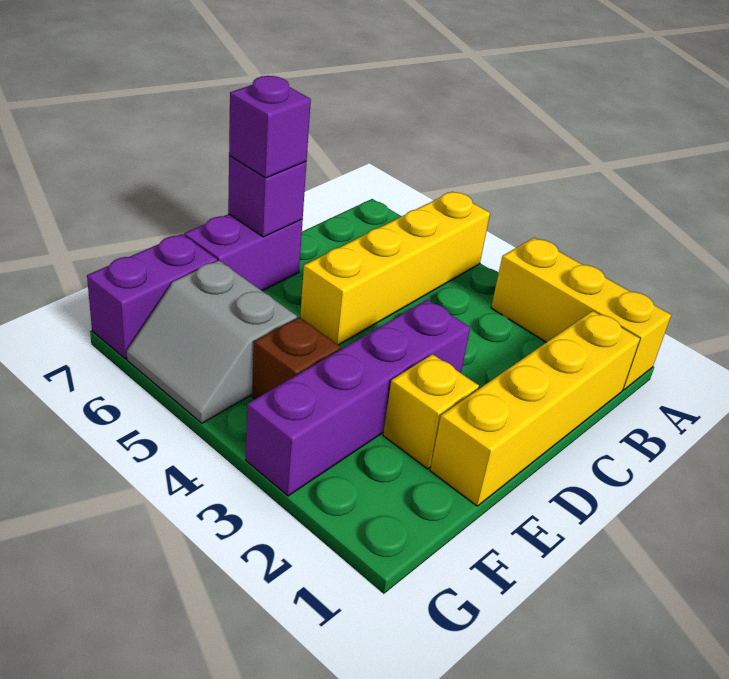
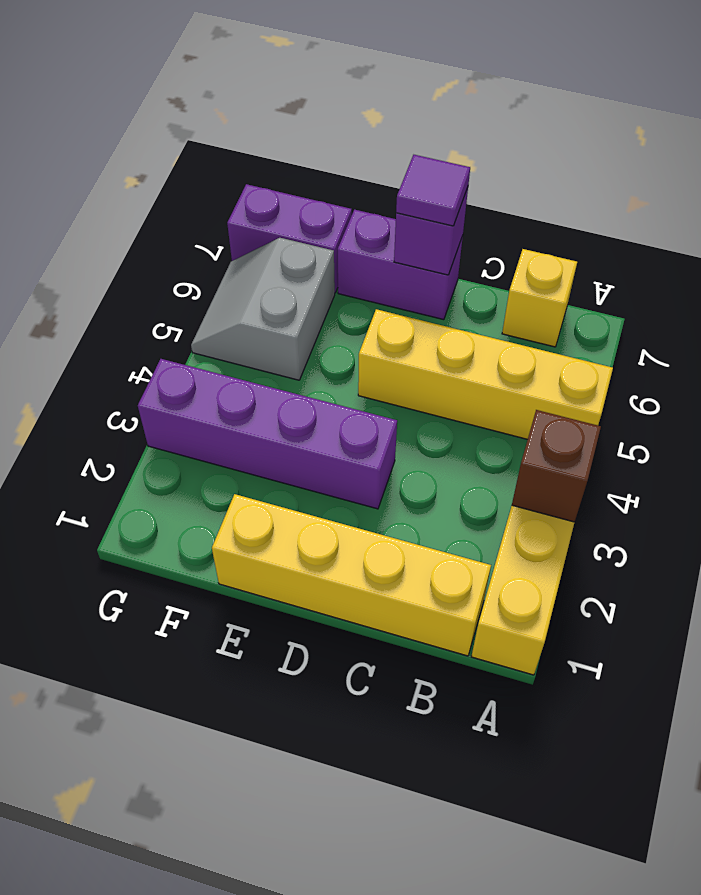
purple 1x1 brick [229,76,311,178] -> purple 1x1 tile [396,155,470,226]
yellow 1x1 brick [383,354,479,469] -> yellow 1x1 brick moved to [502,249,577,347]
brown 1x1 brick [252,317,340,399] -> brown 1x1 brick moved to [512,410,601,522]

